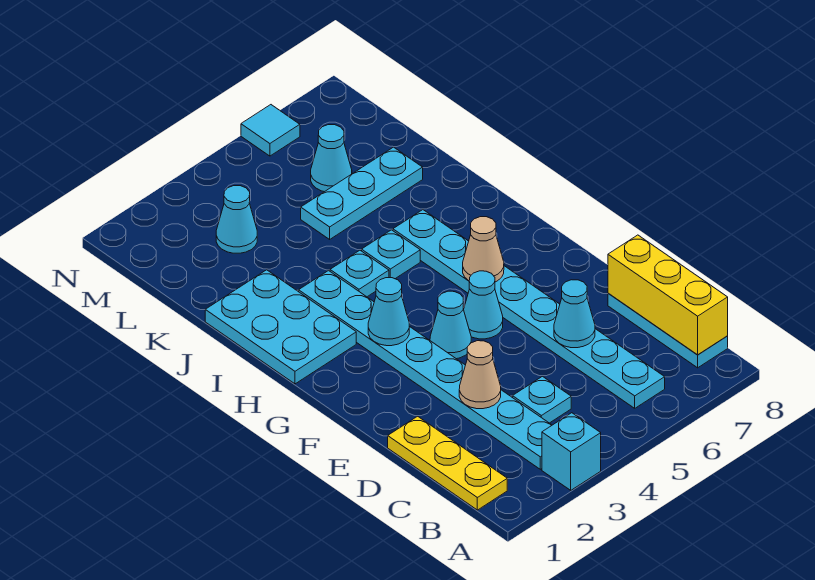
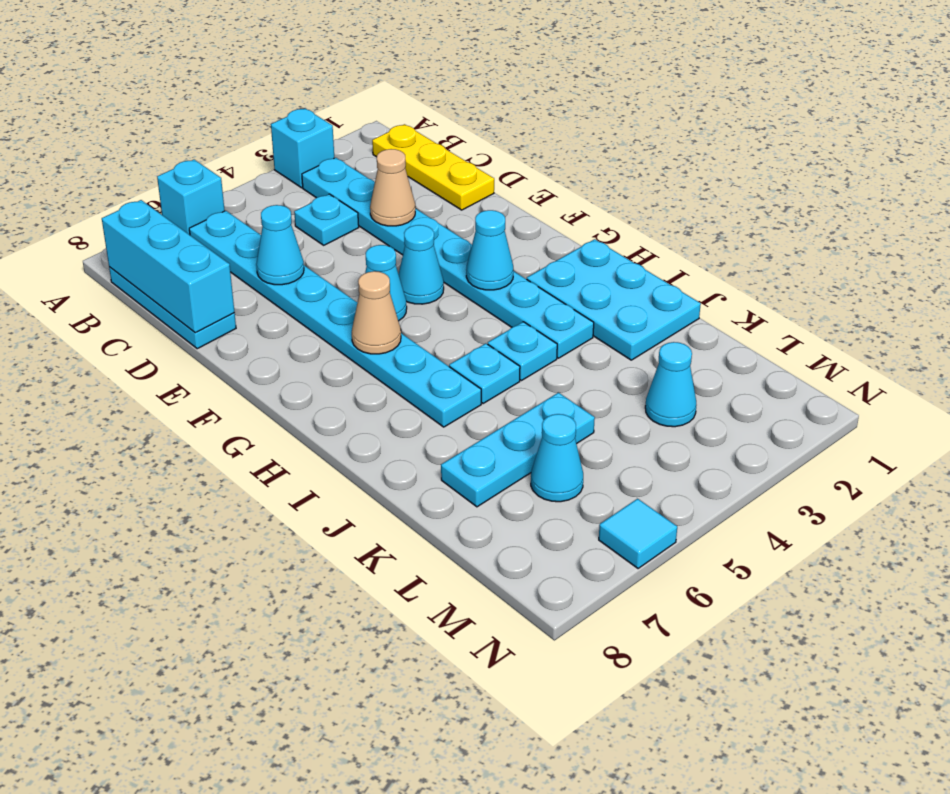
none -> cyan 1x1 brick [157,160,225,235]
yellow 1x3 brick [608,235,728,355] -> cyan 1x3 brick [102,200,235,333]

